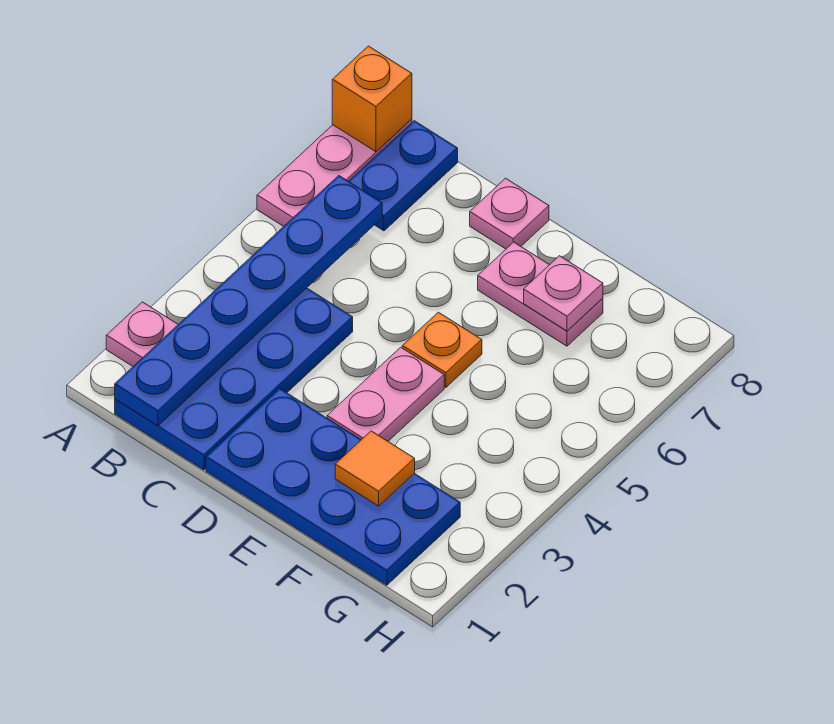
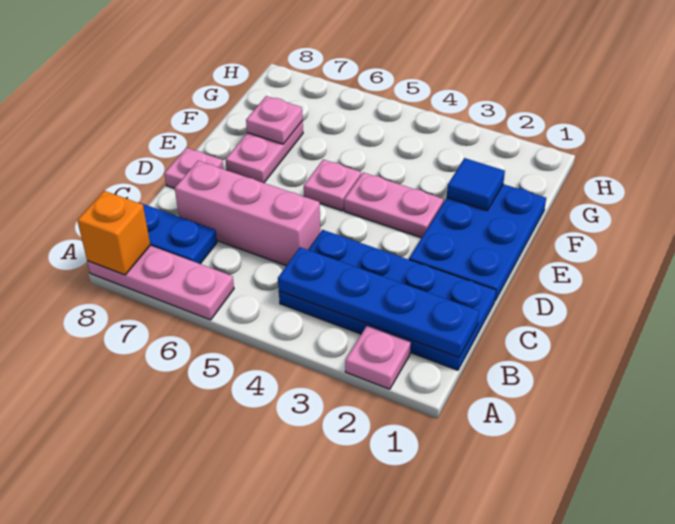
blue 1x6 plate [115,176,382,426] -> blue 1x4 plate [278,247,479,357]
none -> pink 1x3 brick [175,161,320,266]
blue 2x4 plate [206,389,460,585] -> blue 2x3 plate [409,184,546,301]
orange 1x1 plate [402,312,482,387] -> pink 1x1 plate [304,159,361,211]
orange 1x1 tile [335,431,415,506] -> blue 1x1 tile [447,158,505,211]

